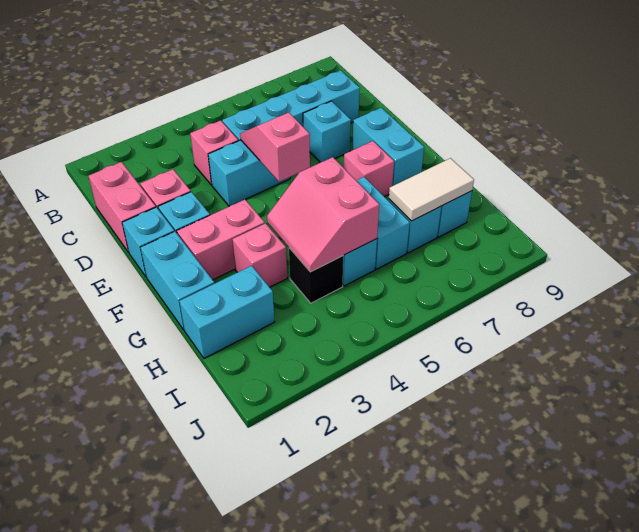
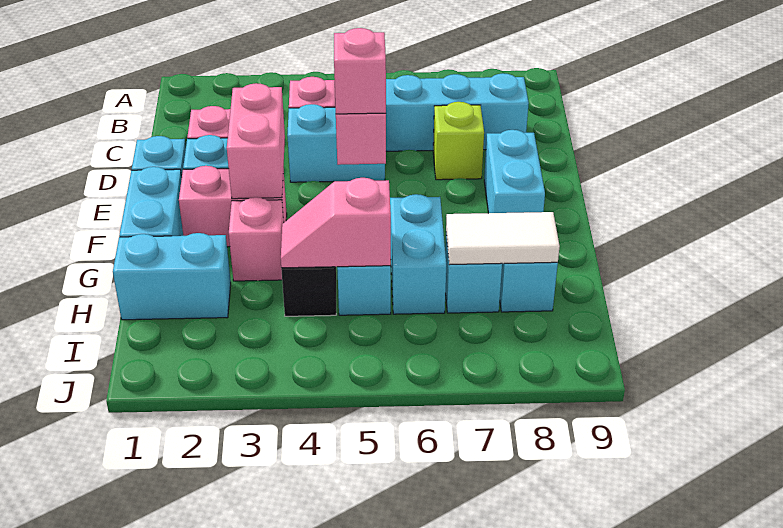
pink 1x2 brick [88,162,156,253] -> pink 1x2 brick moved to [227,83,285,199]
cyan 1x1 brick [303,101,351,162] -> lime 1x1 brick [433,102,484,180]
pink 1x1 brick [344,141,394,197] -> pink 1x1 brick moved to [334,28,386,114]
pink 2x2 slope [267,157,379,272] -> pink 1x2 slope [281,178,391,268]

